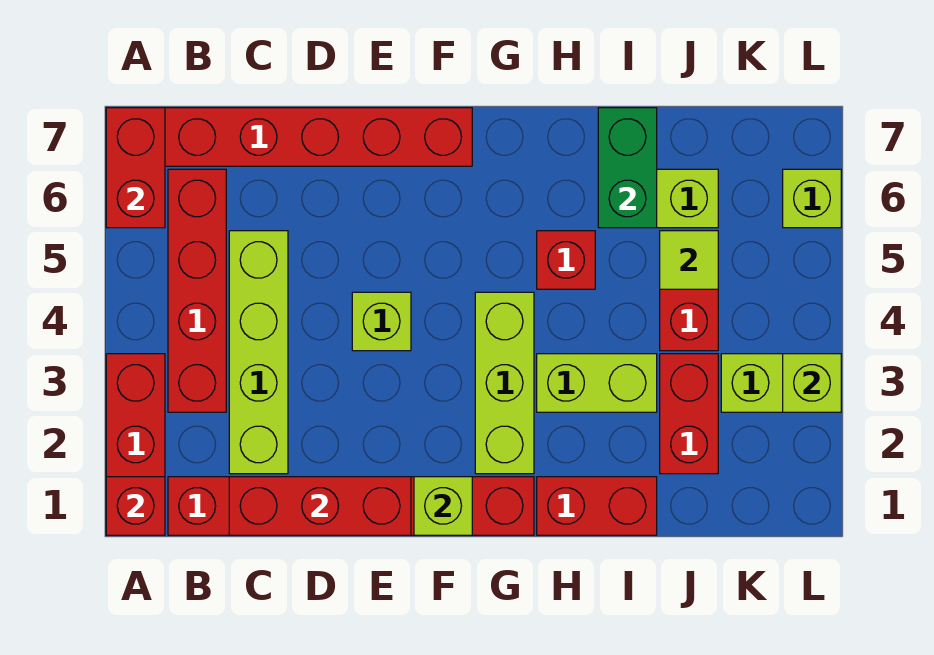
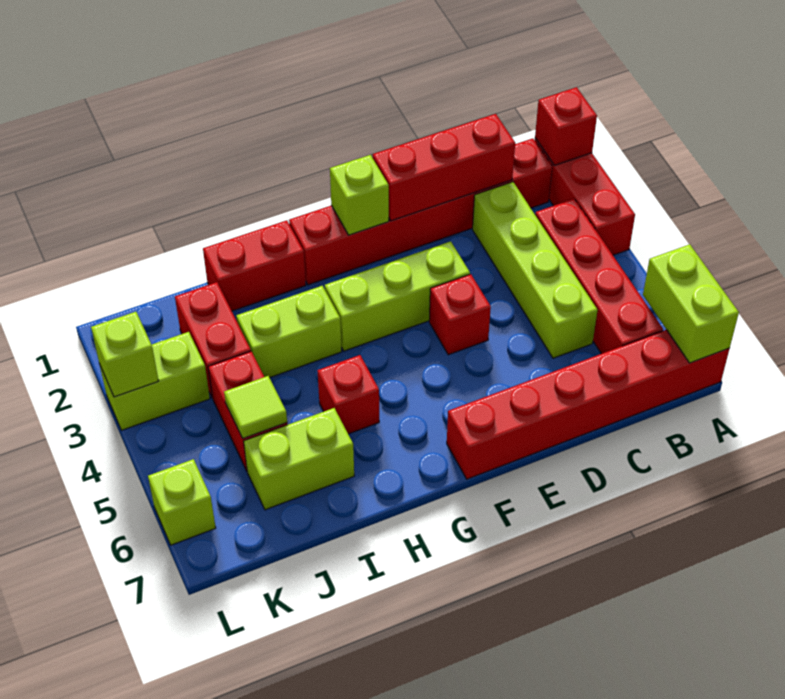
red 1x2 brick [106,108,165,228] -> lime 1x2 brick [643,244,739,363]
lime 1x1 brick [352,292,411,351] -> red 1x1 brick [429,274,491,355]
lime 1x3 brick [475,292,534,474] -> lime 1x3 brick turned to [325,241,470,351]
green 1x2 brick [598,108,657,228] -> none

